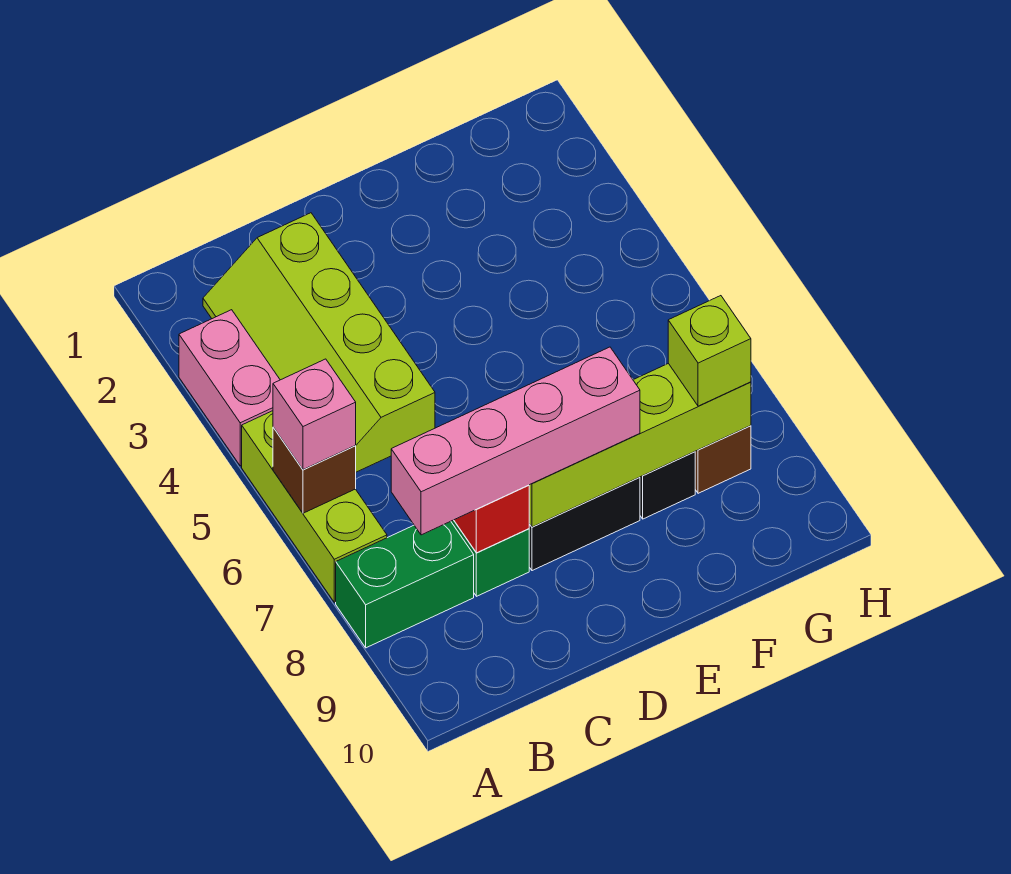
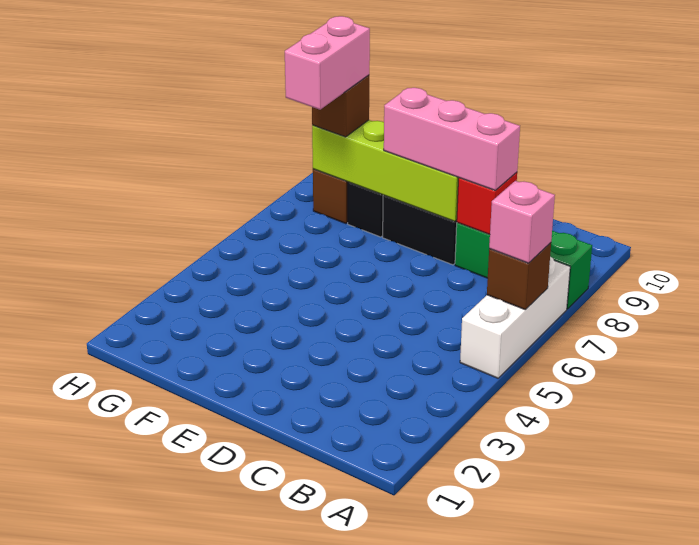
pink 1x2 brick [179,310,280,466] -> pink 1x2 brick moved to [285,16,370,110]
lime 1x3 brick [242,411,387,602] -> white 1x3 brick [460,257,570,378]
lime 2x4 slope [203,213,435,472] -> none
pink 1x4 brick [391,347,640,535] -> pink 1x3 brick [384,88,520,190]
lime 1x1 brick [668,296,751,406] -> brown 1x1 brick [312,75,369,137]

